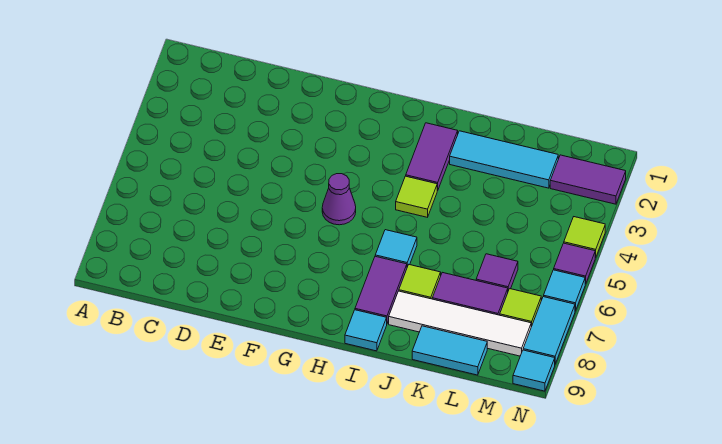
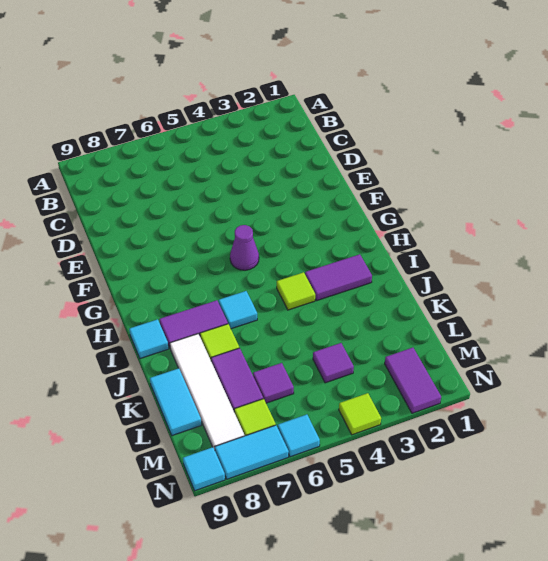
cyan 1x3 tile [450,131,558,188] -> none
purple 1x1 tile [554,243,596,284] -> purple 1x1 tile moved to [313,343,354,383]

